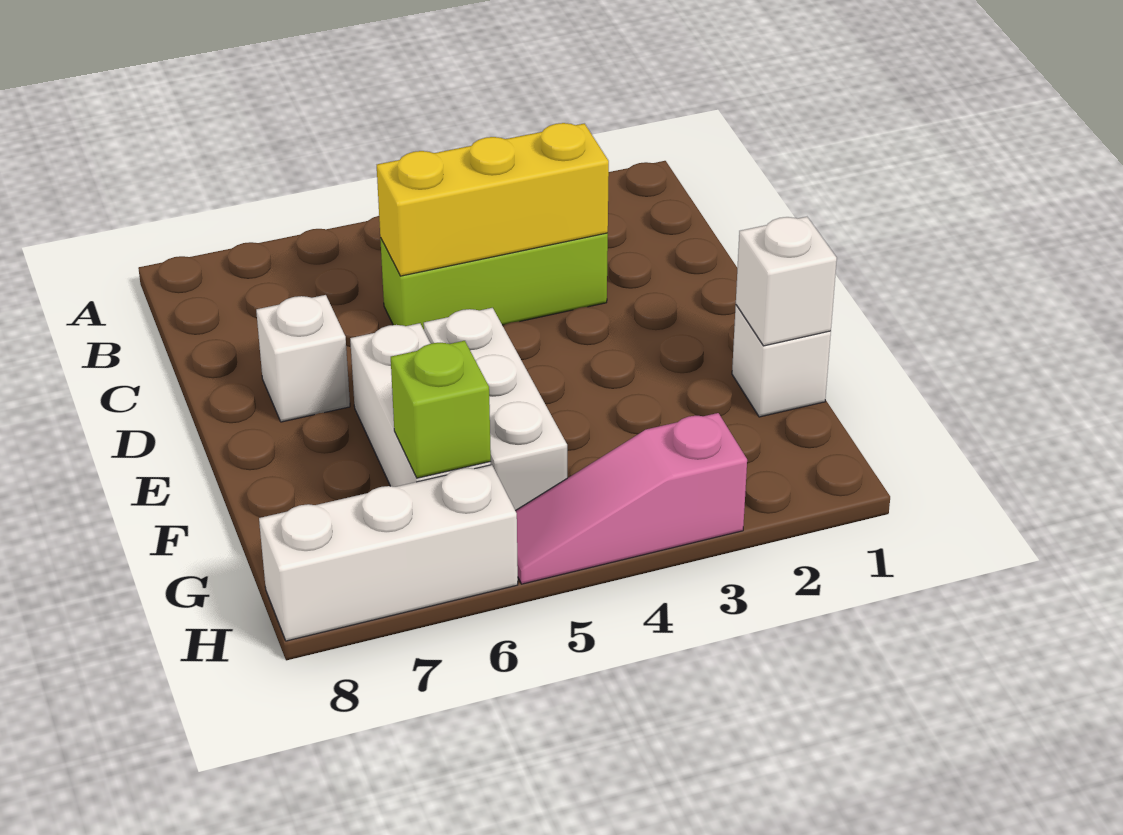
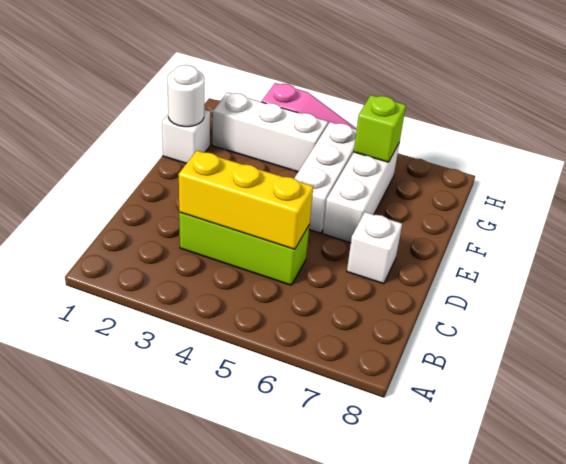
white 1x1 brick [736,217,837,346] -> white 1x1 round brick [167,65,204,127]
white 1x3 brick [259,465,518,641] -> white 1x3 brick moved to [212,92,328,172]

